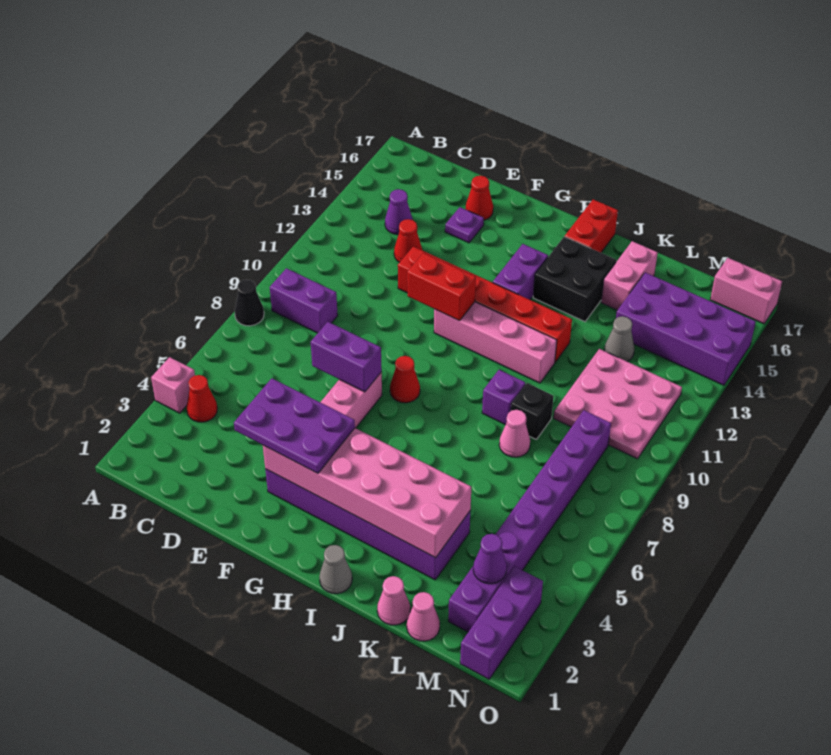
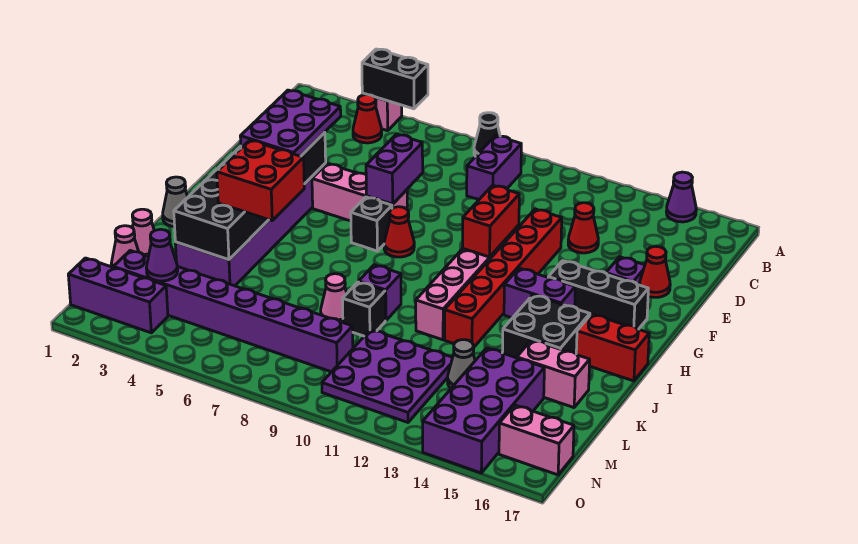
none -> black 1x2 brick [362,49,428,109]
purple 1x1 cone [385,189,413,235] -> purple 1x1 cone moved to [666,172,696,222]
pink 2x6 brick [263,428,471,558] -> black 2x6 brick [174,132,326,260]
none -> black 1x1 brick [351,197,392,251]
none -> black 1x3 brick [548,261,648,329]
none -> red 2x2 brick [217,140,304,221]
pink 3x3 plate [554,349,682,459] -> purple 3x3 plate [322,330,453,422]
pink 1x2 brick [710,258,782,324] -> pink 1x2 brick turned to [499,405,574,475]

